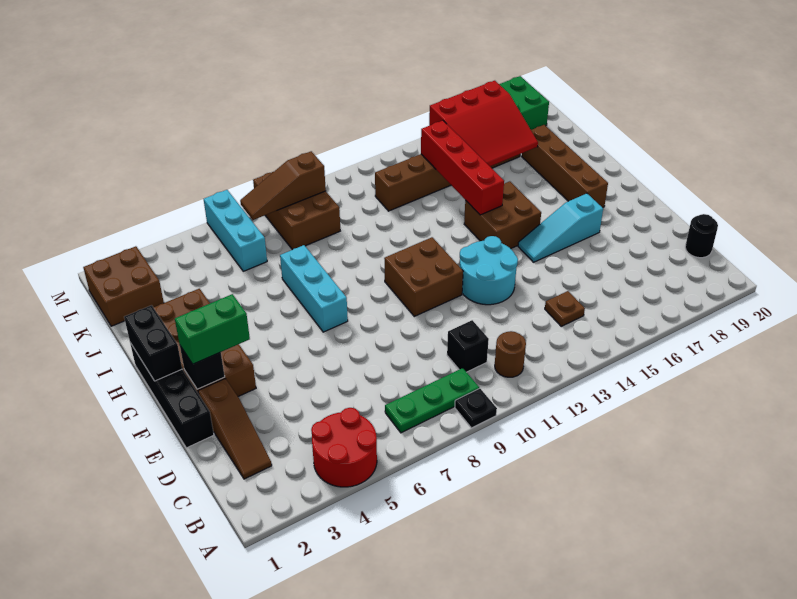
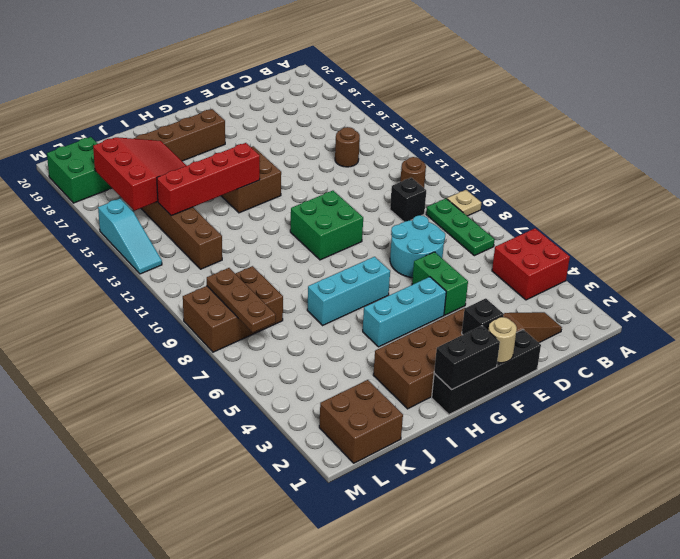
red 2x2 round brick [311,408,377,487] -> red 2x2 brick [492,228,570,300]
black 1x1 plate [455,388,497,428] -> tan 1x1 plate [447,190,481,216]
brown 1x1 plate [545,291,585,326] -> brown 1x1 round brick [335,127,360,167]
black 1x1 round brick [685,214,718,258] -> none
cyan 2x2 round brick [460,236,518,305] -> cyan 2x2 round brick moved to [390,215,445,278]
none -> tan 1x1 round brick [488,317,517,363]
green 1x2 brick [175,294,250,364] -> green 1x2 brick moved to [412,252,468,315]
brown 2x2 brick [384,237,463,316] -> green 2x2 brick [290,191,363,260]
cyan 1x3 slope [518,193,603,262] -> cyan 1x3 slope moved to [98,199,162,274]
cyan 1x3 brick [204,190,267,271] -> cyan 1x3 brick moved to [363,277,446,347]
brown 1x3 slope [240,151,326,220] -> brown 1x3 plate [207,268,276,332]

